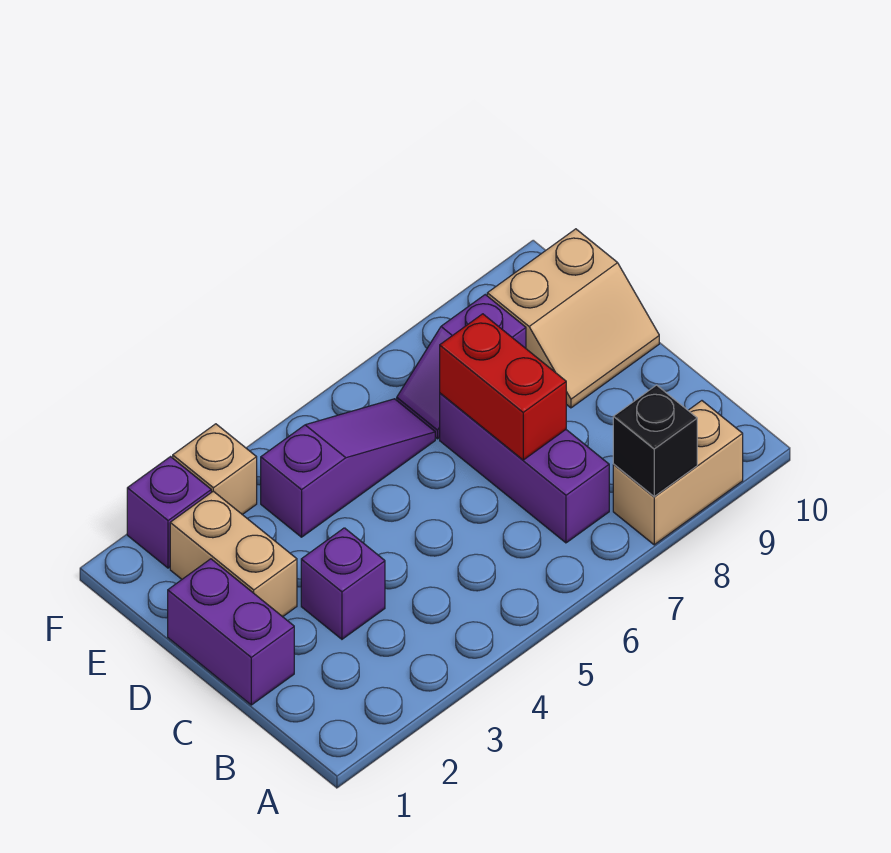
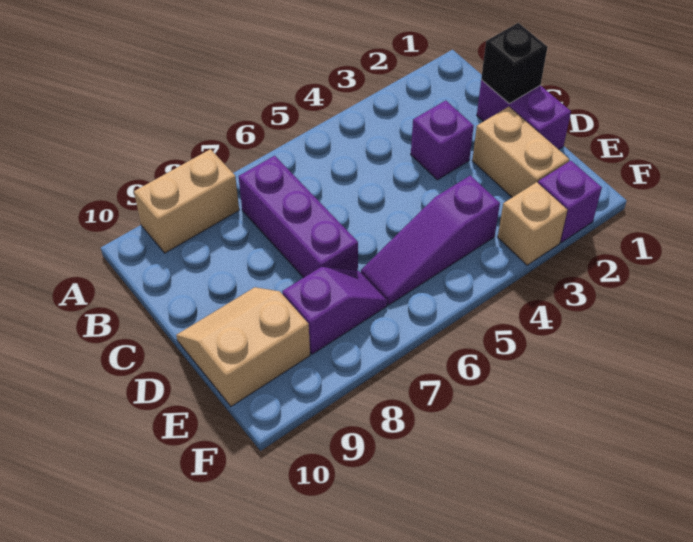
black 1x1 brick [613,385,697,497] -> black 1x1 brick moved to [481,23,547,103]
red 1x2 brick [440,314,566,460] -> none

